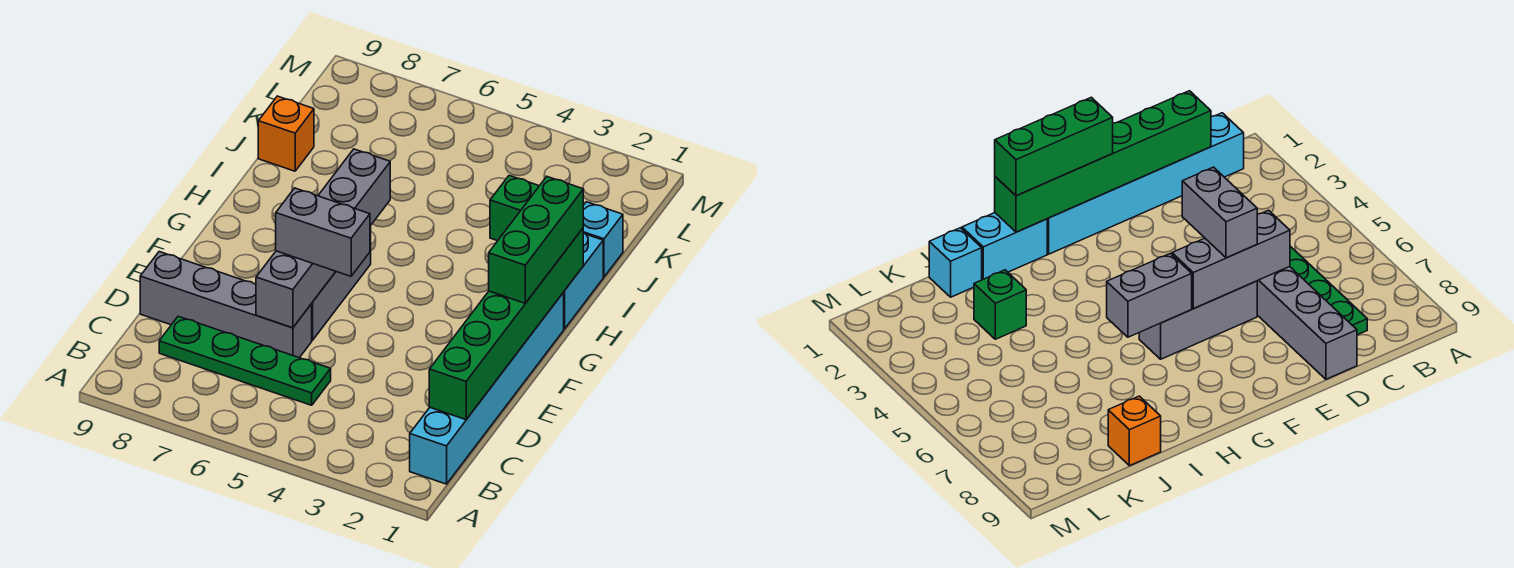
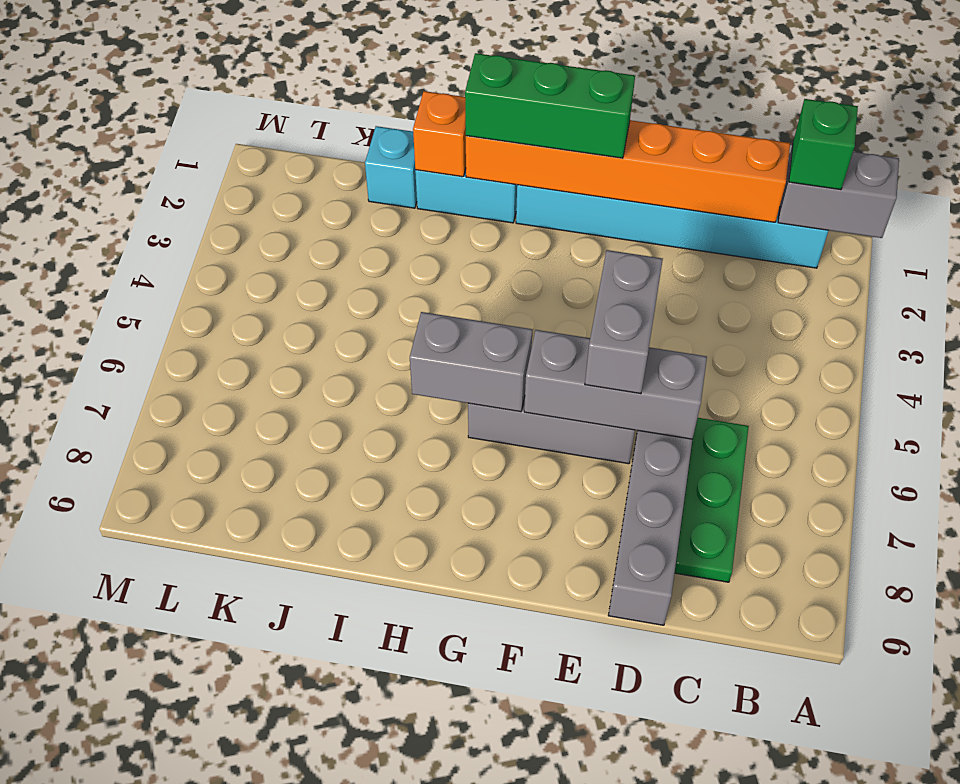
none -> grey 1x2 brick [778,145,899,238]
green 1x6 brick [429,229,583,420] -> orange 1x6 brick [466,120,790,222]
green 1x4 plate [159,316,331,405] -> green 1x3 plate [675,418,749,582]
green 1x1 brick [490,176,539,241] -> green 1x1 brick moved to [789,99,858,190]
orange 1x1 brick [258,96,314,171] -> orange 1x1 brick moved to [413,91,466,177]

